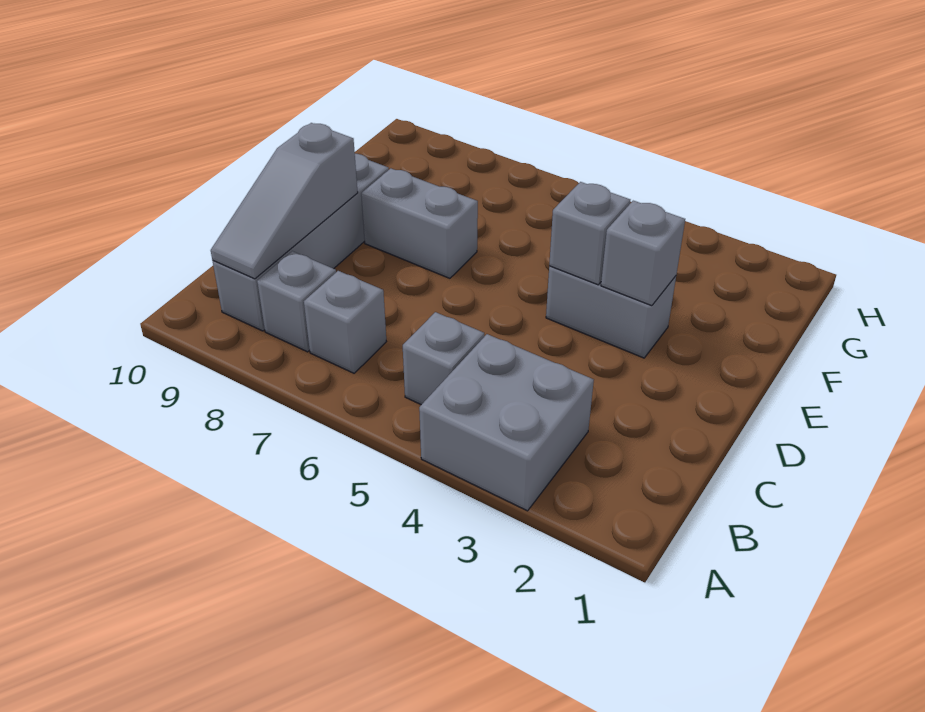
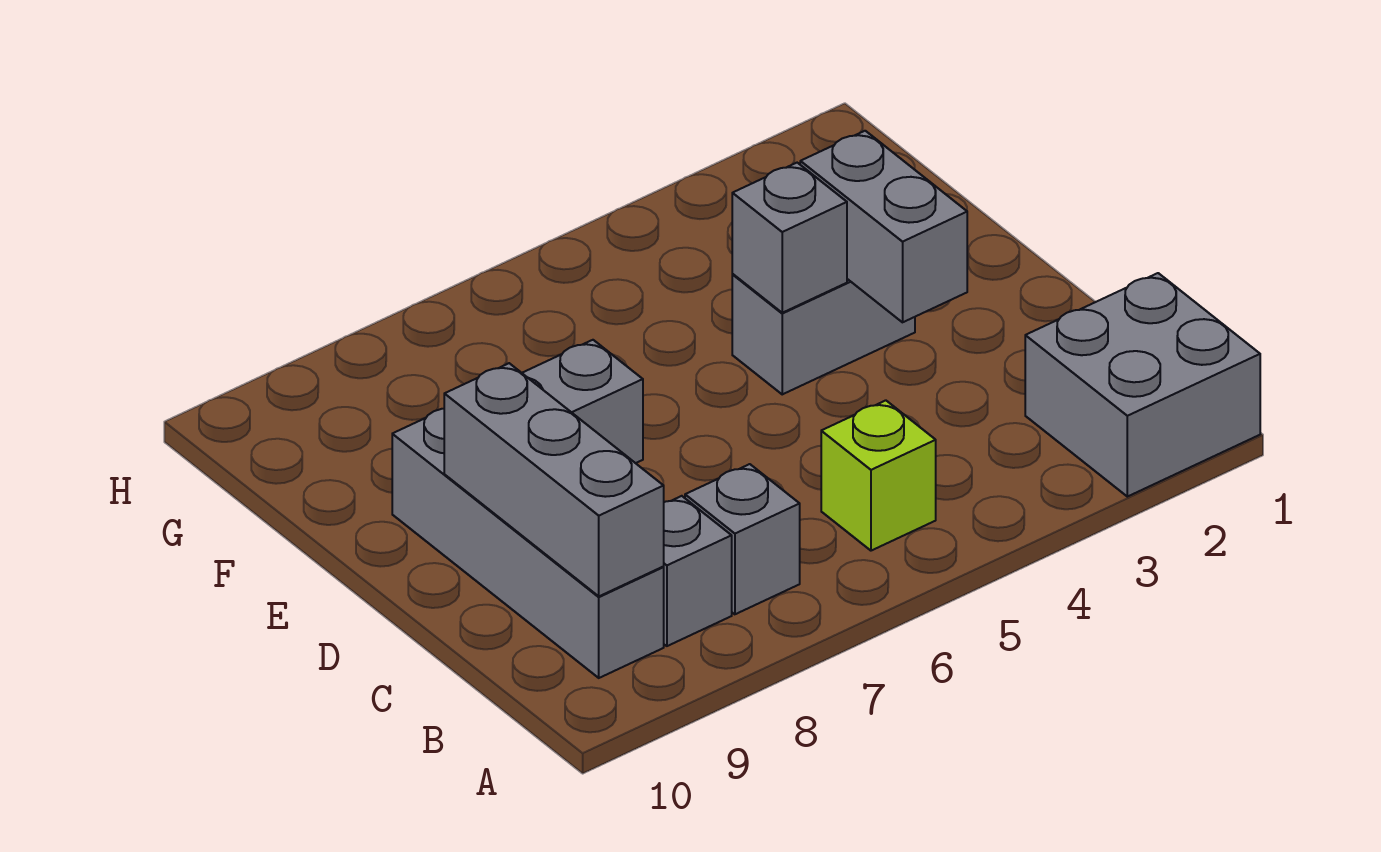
grey 2x2 brick [419,334,594,511] -> grey 2x2 brick moved to [1025,273,1260,497]
grey 1x1 brick [403,312,484,405] -> lime 1x1 brick [821,400,936,551]
grey 1x3 slope [211,123,358,279] -> grey 1x3 brick [444,363,664,596]
grey 1x1 brick [601,201,685,306] -> grey 1x2 brick [800,131,967,322]

